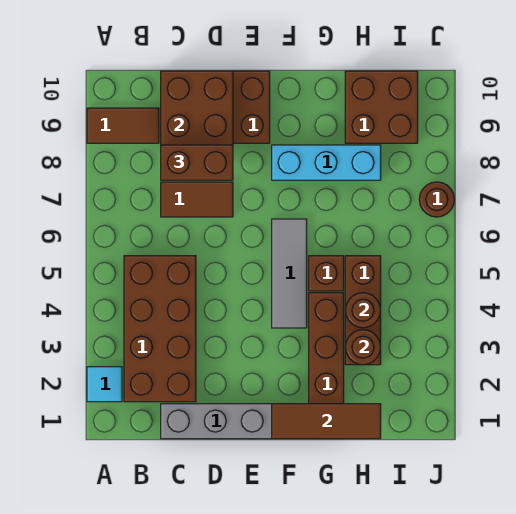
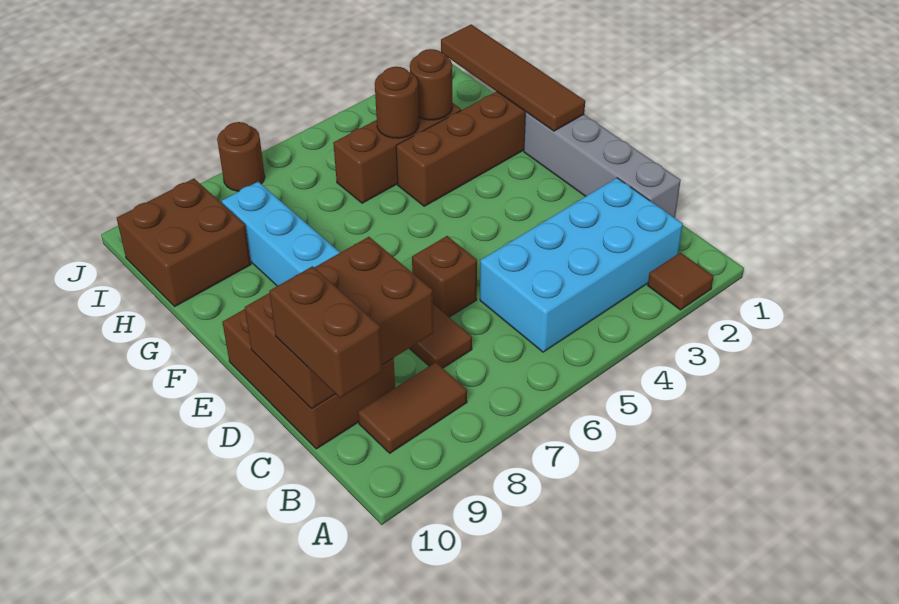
cyan 1x1 tile [87,367,122,402] -> brown 1x1 tile [648,253,714,310]
brown 1x2 tile [87,108,159,143] -> brown 1x2 tile turned to [358,362,467,453]
brown 2x4 brick [124,256,196,402] -> cyan 2x4 brick [480,178,683,352]
brown 1x2 brick [161,145,233,180] -> brown 1x2 brick moved to [269,266,383,398]
brown 1x3 tile [272,404,381,439] -> brown 1x4 tile [441,25,585,131]
grey 1x3 tile [272,219,307,328] -> none
brown 1x1 brick [309,256,344,291] -> brown 1x1 brick moved to [412,236,477,317]

